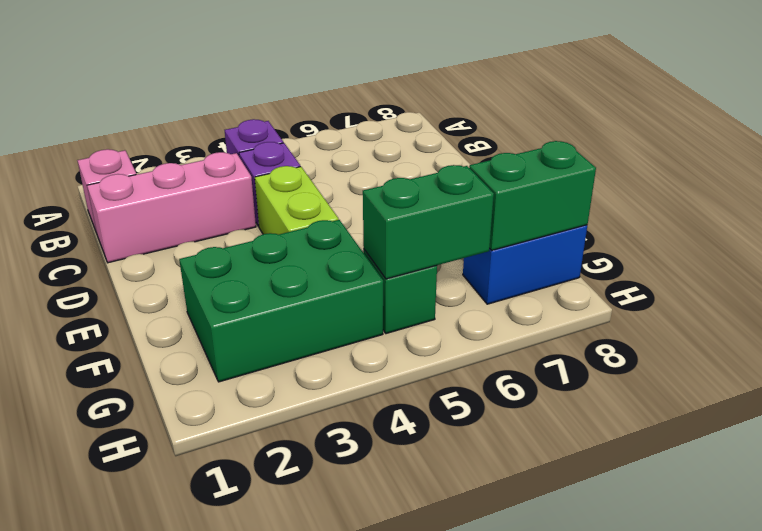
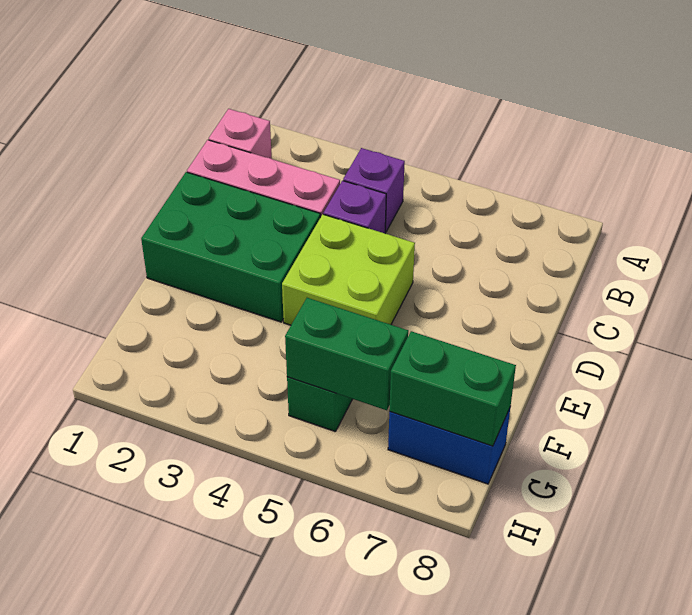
lime 1x2 brick [255,166,339,235] -> lime 2x2 brick [282,214,415,325]
green 2x3 brick [179,220,383,382] -> green 2x3 brick moved to [141,172,320,322]

